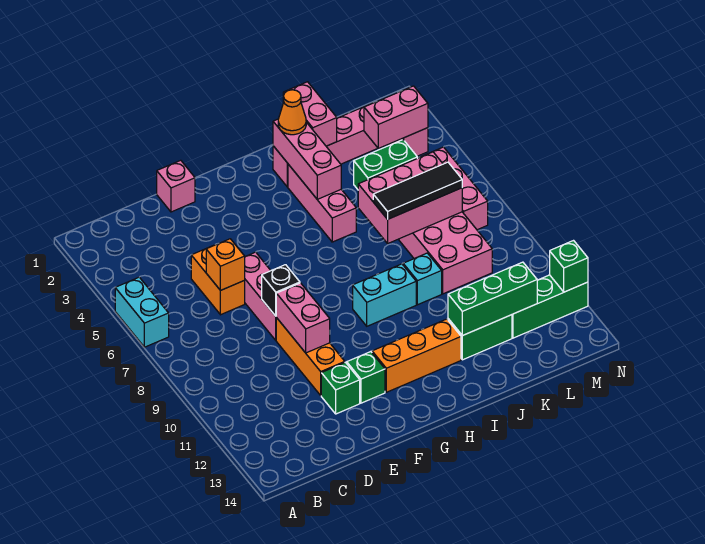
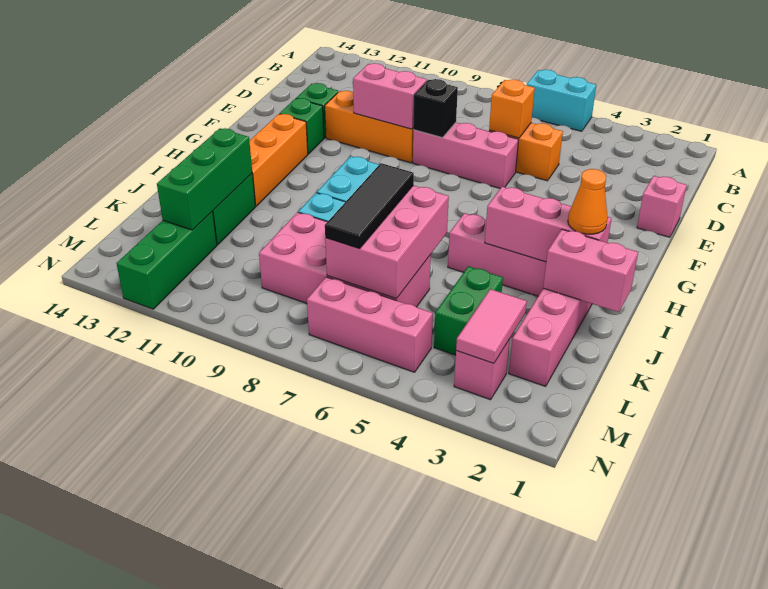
pink 1x2 brick [364,86,428,148] -> pink 1x2 tile [456,289,527,363]
green 1x1 brick [550,241,588,292] -> none

